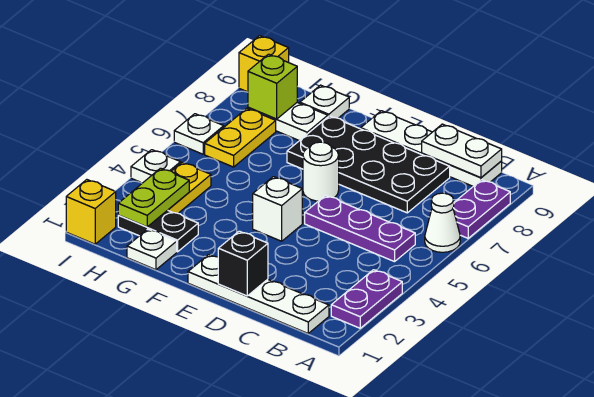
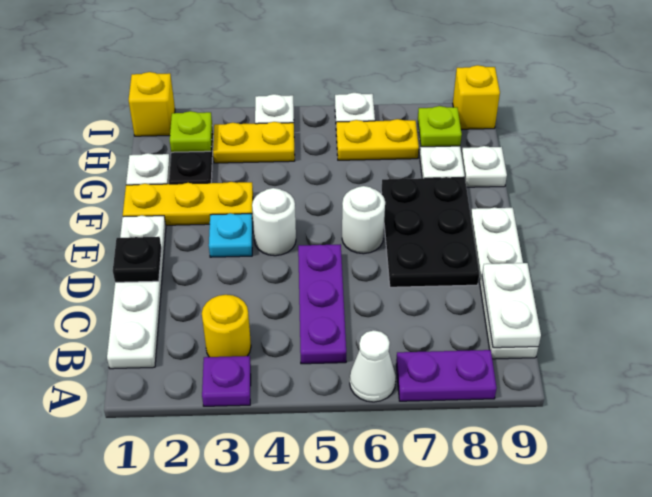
purple 1x2 plate [331,270,402,328] -> purple 1x1 plate [202,356,251,406]
none -> yellow 1x1 round brick [202,295,251,357]
black 2x4 plate [287,116,450,213] -> black 2x3 plate [382,177,479,287]
black 1x1 brick [218,231,268,296] -> black 1x1 plate [113,237,162,282]
none -> cyan 1x1 plate [209,214,253,257]
white 1x1 brick [253,177,302,241] -> white 1x1 round brick [252,188,296,256]
none -> yellow 1x3 plate [123,182,253,225]
lime 1x2 plate [118,168,189,227] -> lime 1x1 plate [170,111,212,152]
lime 1x1 brick [248,54,297,119] -> lime 1x1 plate [418,106,462,147]

